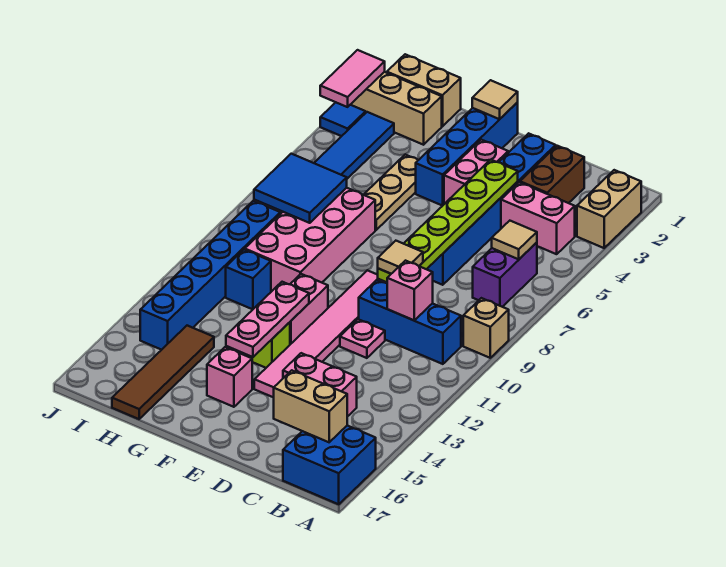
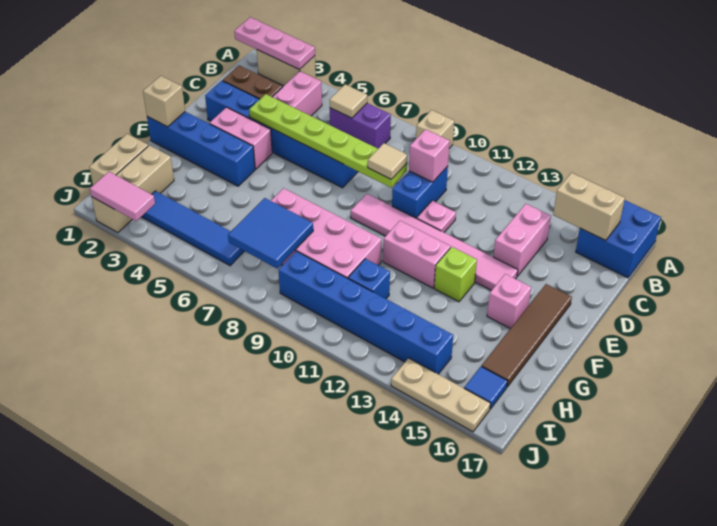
blue 1x3 brick [359,280,461,364] -> blue 1x2 brick [392,166,448,218]
tan 1x2 brick [274,370,347,442] -> tan 1x2 brick turned to [553,173,625,241]
tan 1x1 tile [472,80,518,119] -> tan 1x1 brick [143,76,185,127]
pink 1x3 plate [226,282,309,357] -> pink 1x3 plate moved to [234,17,315,70]
tan 1x3 plate [364,155,418,230] -> tan 1x3 plate moved to [391,358,490,432]
brown 1x4 tile [112,326,214,419] -> brown 1x4 tile turned to [482,284,572,387]
blue 1x1 tile [320,102,366,136] -> blue 1x1 tile moved to [464,366,508,409]

